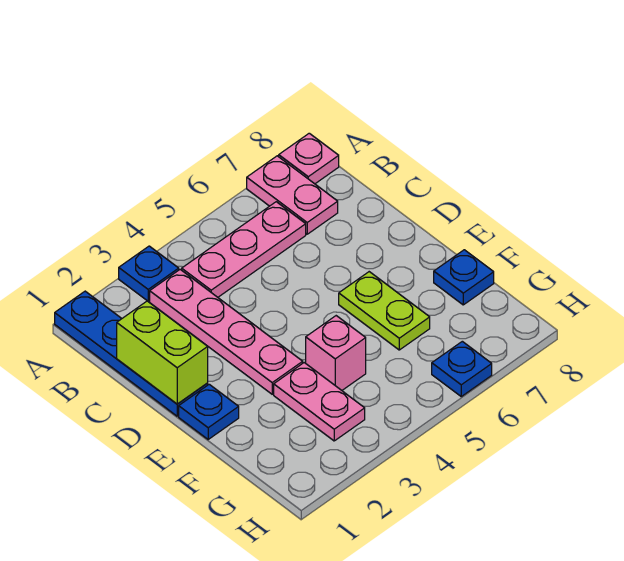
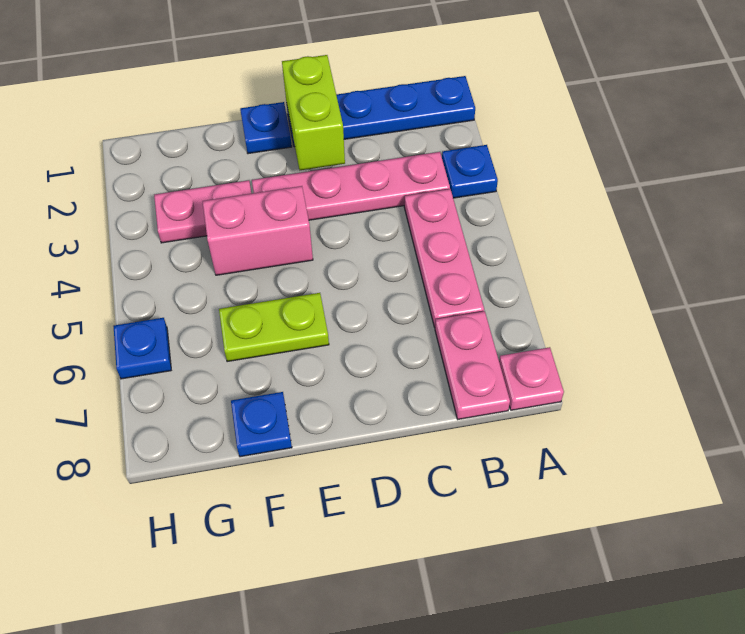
pink 1x2 plate [247,156,338,234] -> pink 1x2 plate turned to [435,311,510,419]
lime 1x2 brick [117,301,208,404] -> lime 1x2 brick turned to [282,55,345,170]
pink 1x1 brick [306,316,366,390] -> pink 1x2 brick [203,186,313,275]

